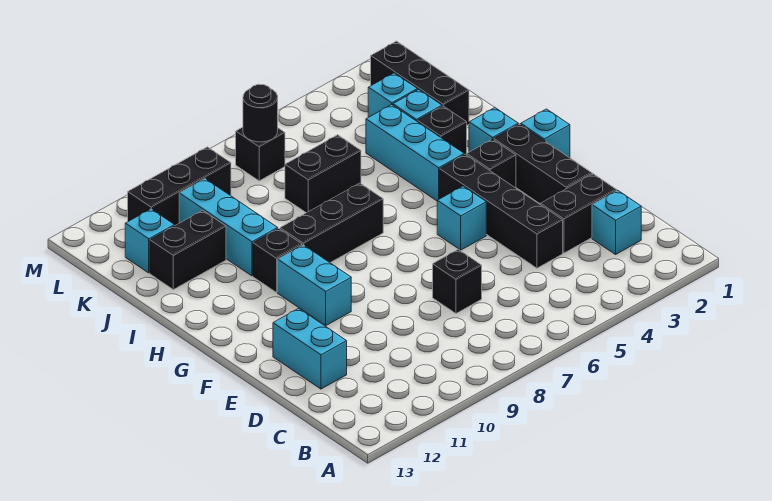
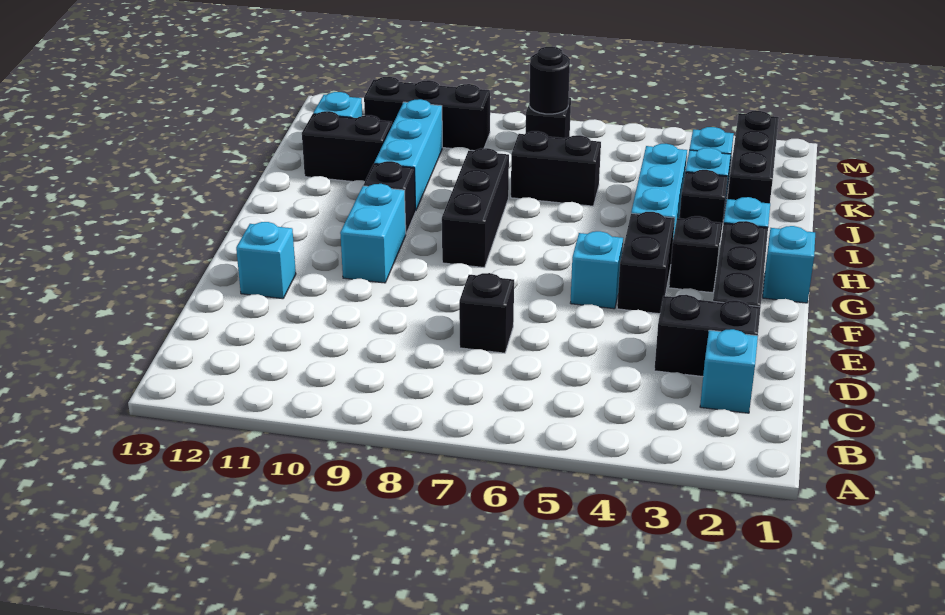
black 1x4 brick [440,154,563,268] -> black 1x2 brick [617,212,675,314]
cyan 1x2 brick [273,308,347,389] -> cyan 1x1 brick [236,222,296,299]
black 1x3 brick [280,183,383,263] -> black 1x3 brick turned to [442,148,509,268]

